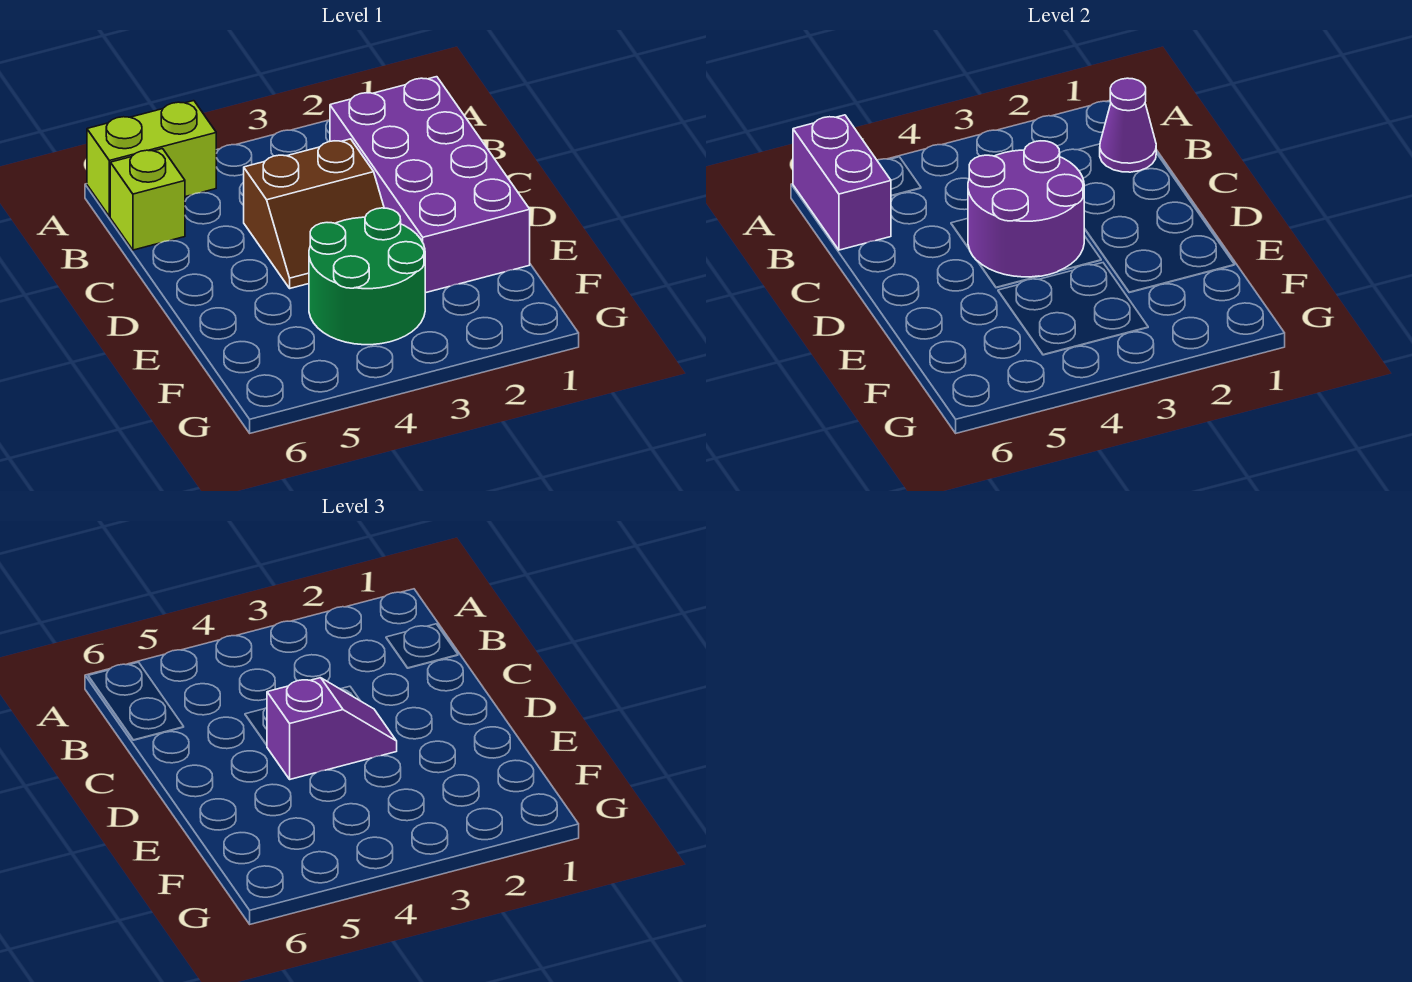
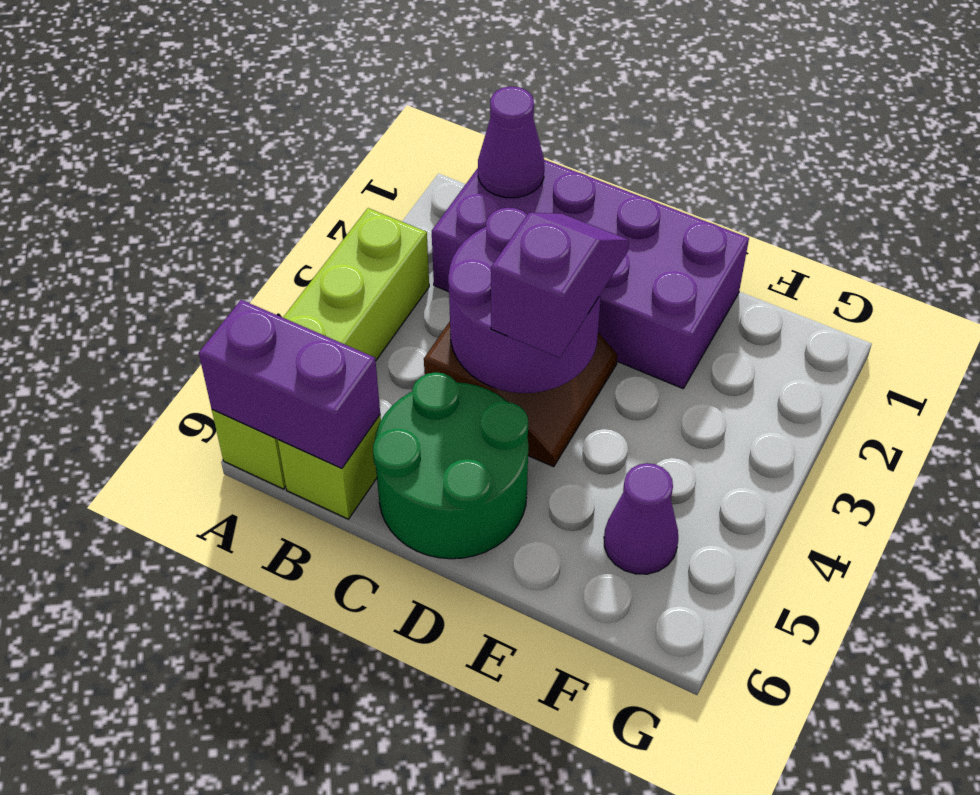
lime 1x2 brick [87,101,216,216] -> lime 1x4 brick [212,208,429,489]
green 2x2 round brick [309,208,425,345] -> green 2x2 round brick moved to [373,372,528,559]
none -> purple 1x1 cone [604,463,678,574]

